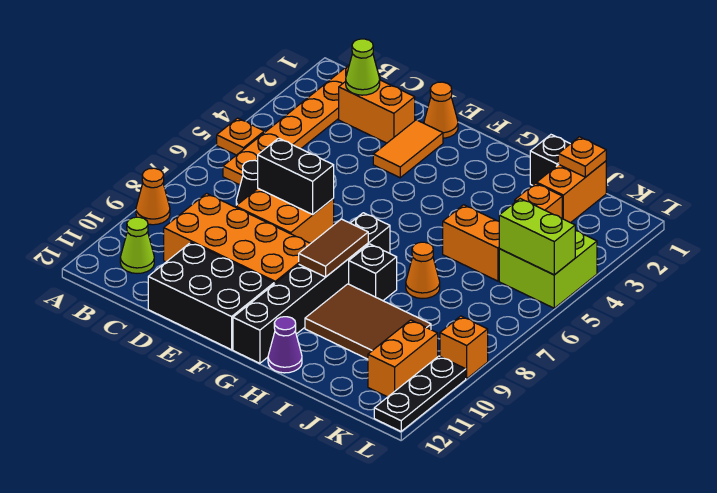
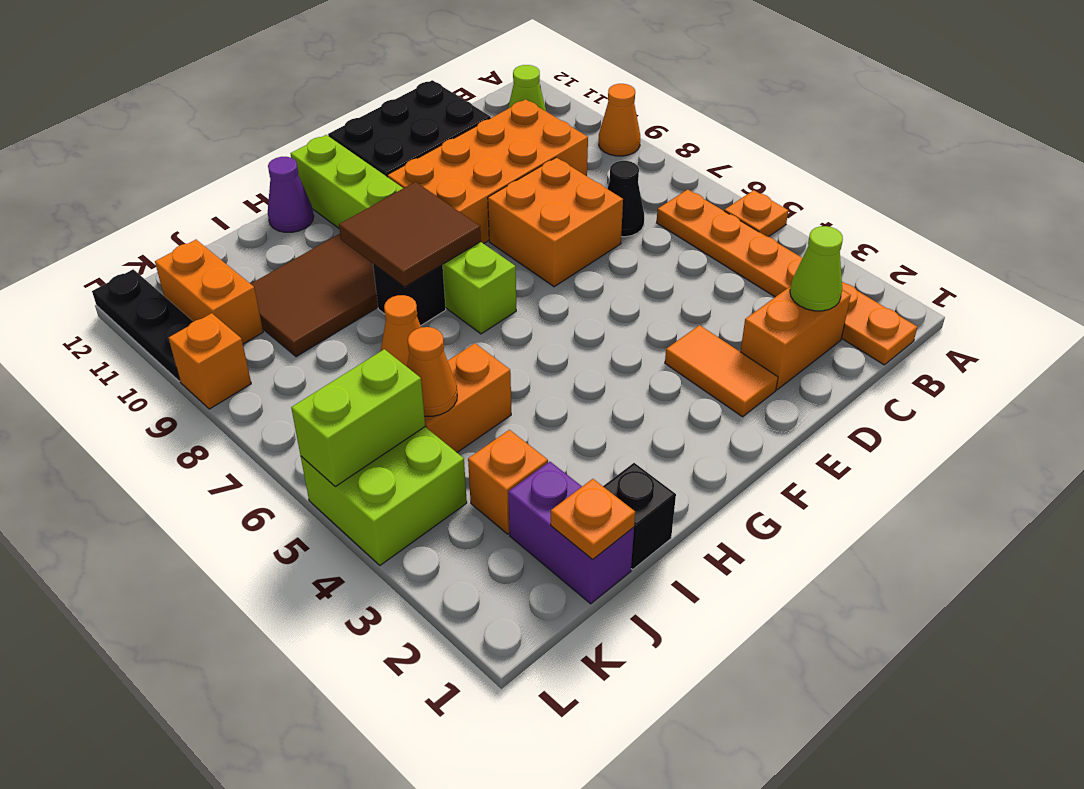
black 1x2 brick [258,138,334,214] -> none
orange 1x1 cone [424,82,458,138] -> orange 1x1 cone moved to [407,327,457,416]
black 1x6 brick [233,213,390,363] -> lime 1x6 brick [291,135,516,334]
brown 1x2 tile [299,219,368,277] -> brown 2x2 tile [339,182,481,287]
orange 1x2 brick [537,161,606,223] -> purple 1x2 brick [508,462,634,604]

